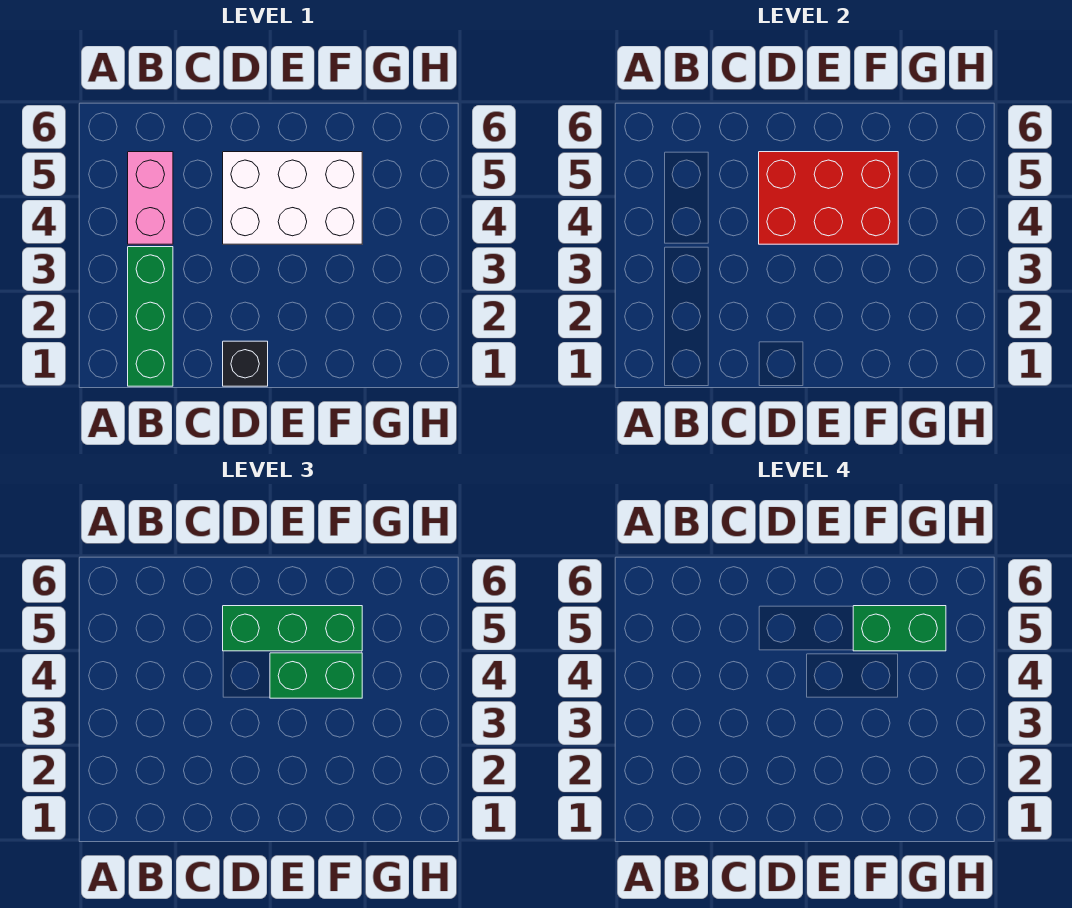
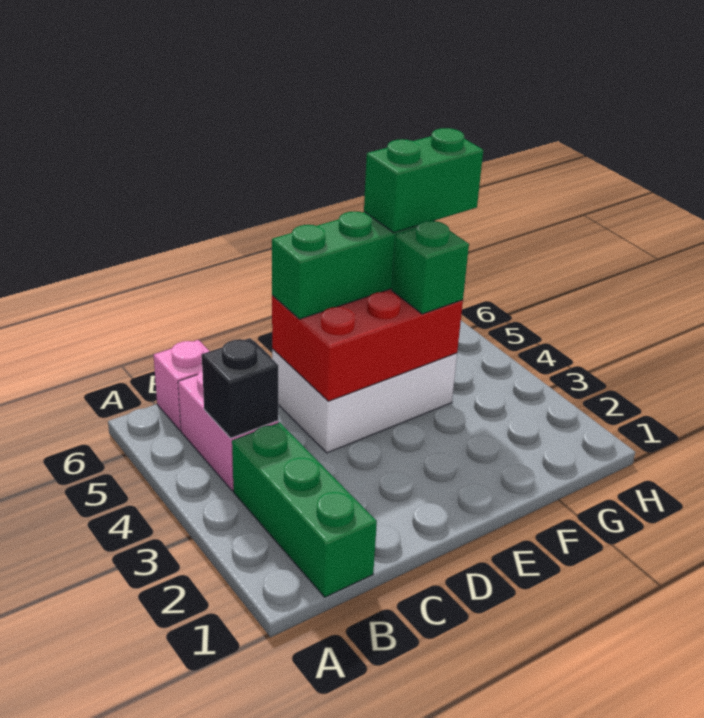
none -> pink 1x1 brick [154,340,210,431]
black 1x1 brick [223,341,268,386] -> black 1x1 brick moved to [202,338,278,438]
green 1x2 brick [270,653,362,698] -> green 1x1 brick [392,221,469,314]

